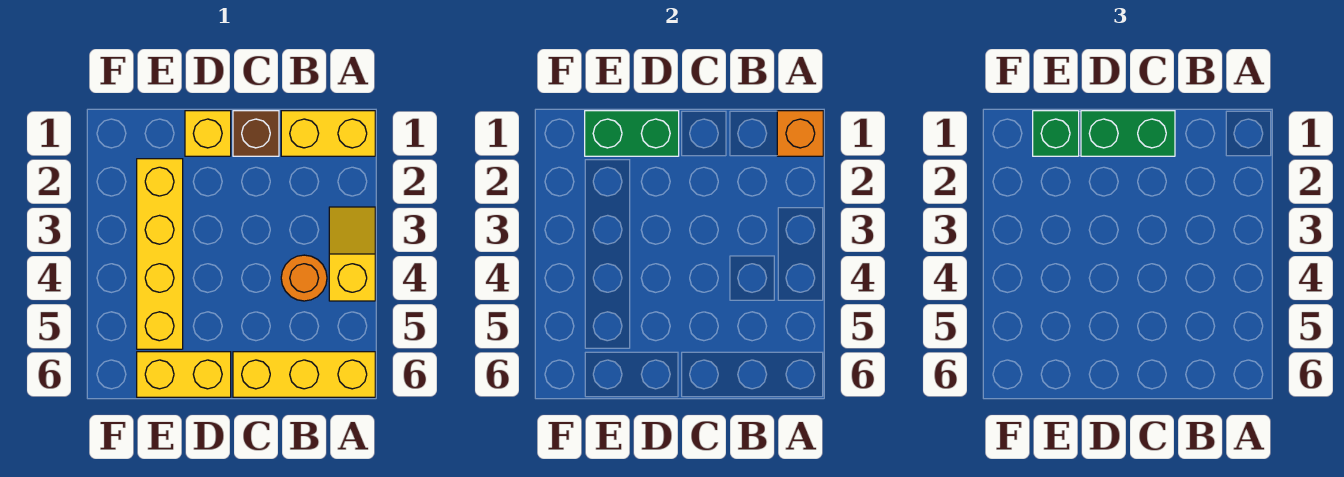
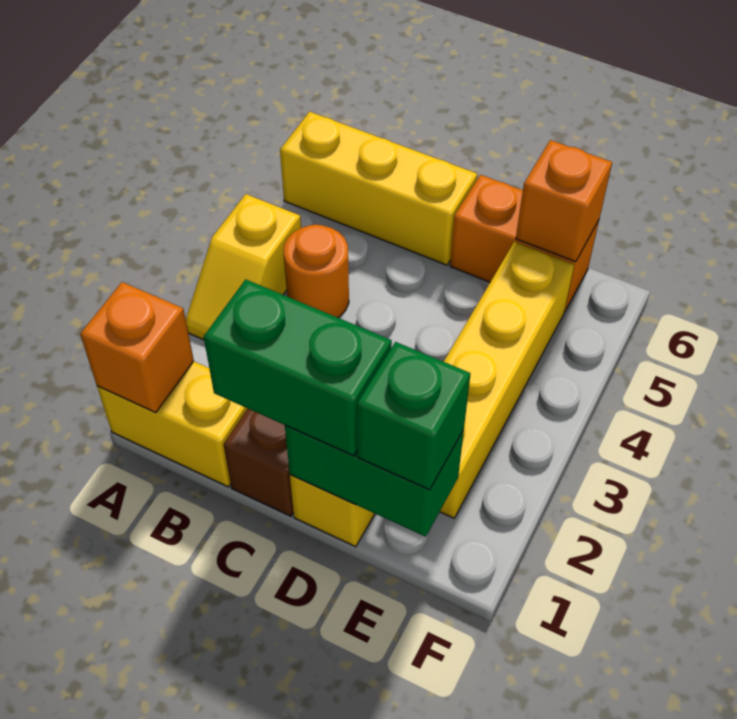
yellow 1x2 brick [137,352,231,397] -> orange 1x2 brick [450,175,599,311]
none -> orange 1x1 brick [516,140,612,262]

